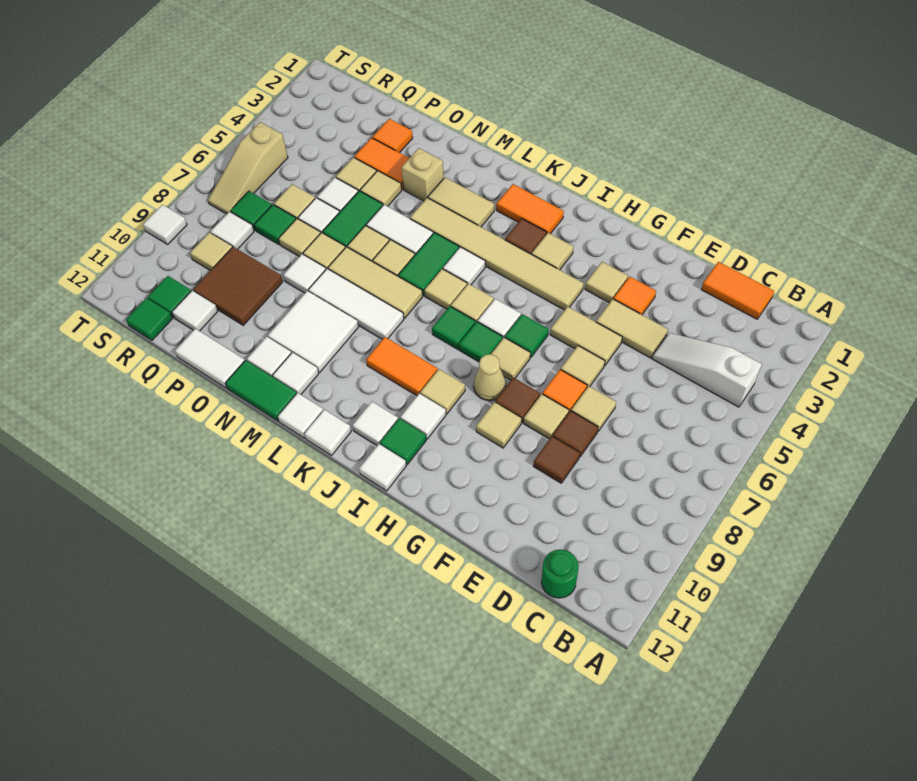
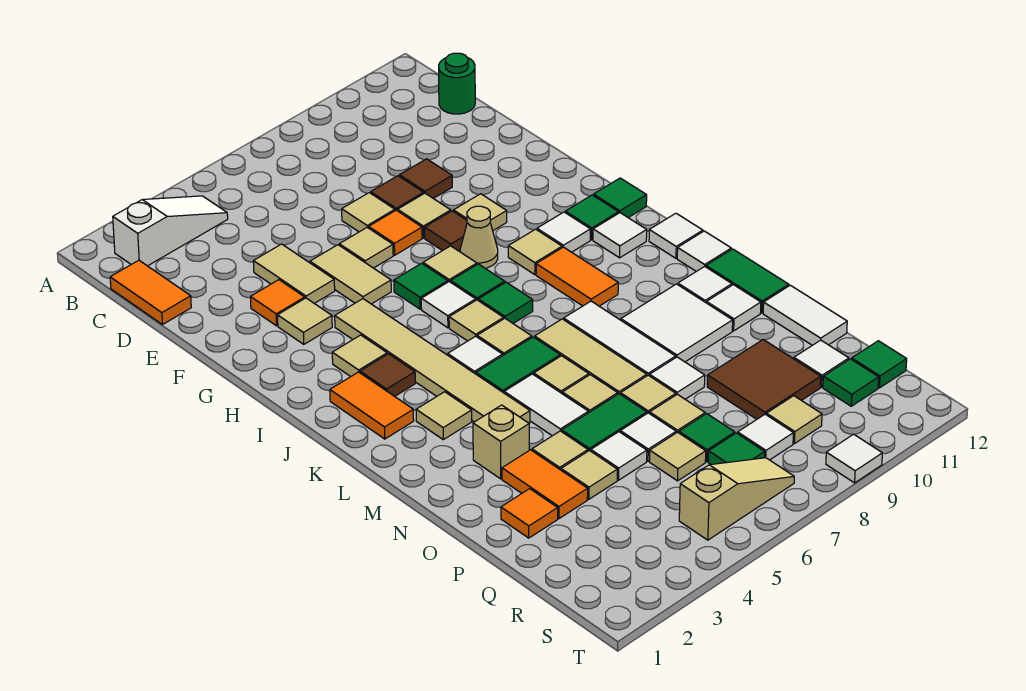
white 1x3 slope [652,333,762,407] -> white 1x3 slope turned to [113,196,228,266]
white 1x1 tile [359,444,406,491] -> green 1x1 tile [594,178,647,218]
tan 1x2 tile [428,177,494,227] -> tan 1x1 tile [416,392,472,440]

